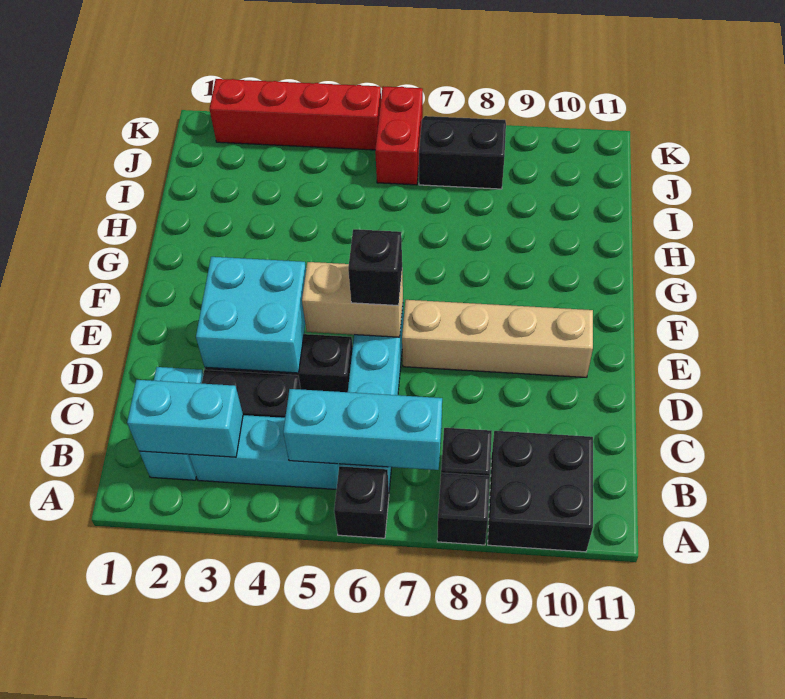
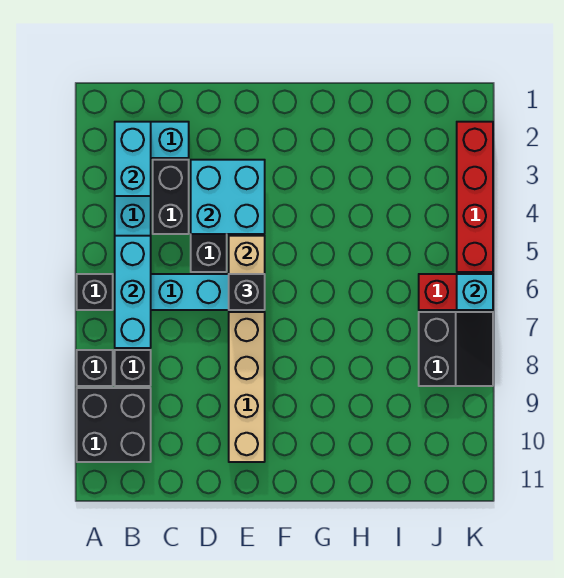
none -> cyan 1x1 brick [457,274,493,310]

